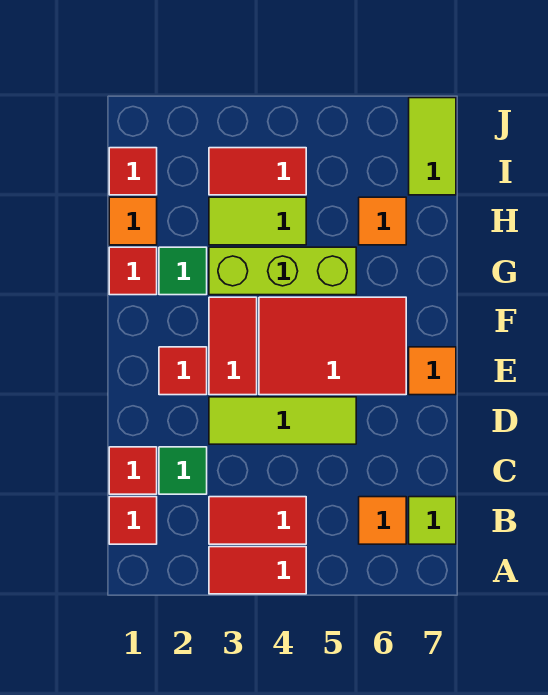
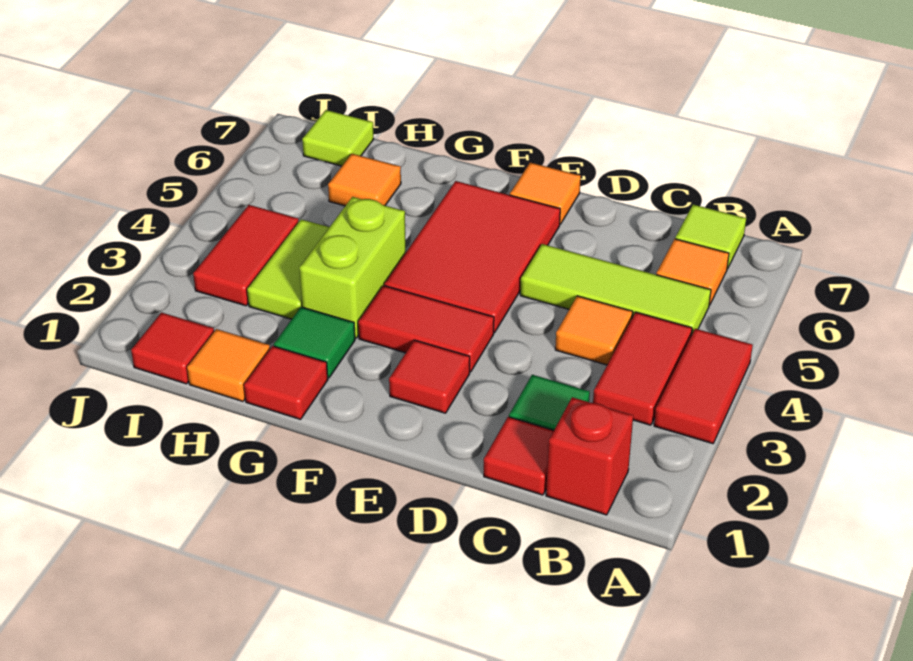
red 1x1 tile [109,497,157,544] -> red 1x1 brick [546,397,633,515]
none -> orange 1x1 tile [555,296,633,365]
lime 1x3 tile [209,397,356,444] -> lime 1x3 tile turned to [520,244,711,335]
lime 1x3 brick [209,247,356,295] -> lime 1x2 brick [299,197,406,338]
lime 1x2 tile [409,98,456,195] -> lime 1x1 tile [302,110,374,166]

